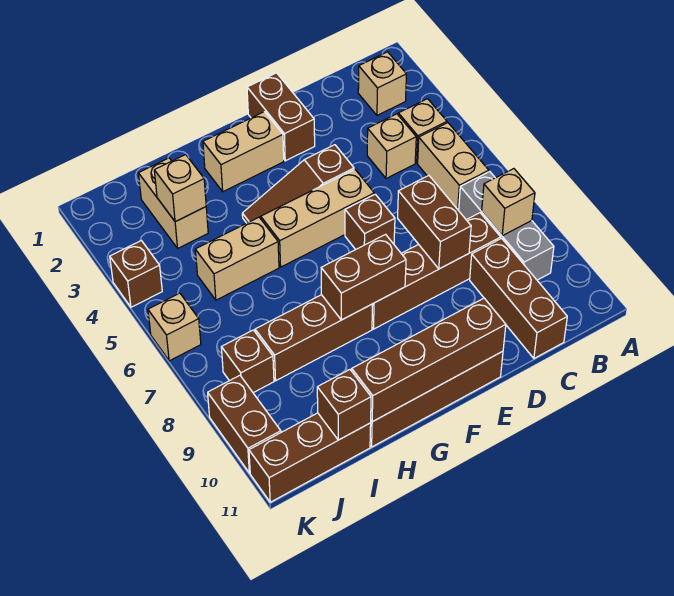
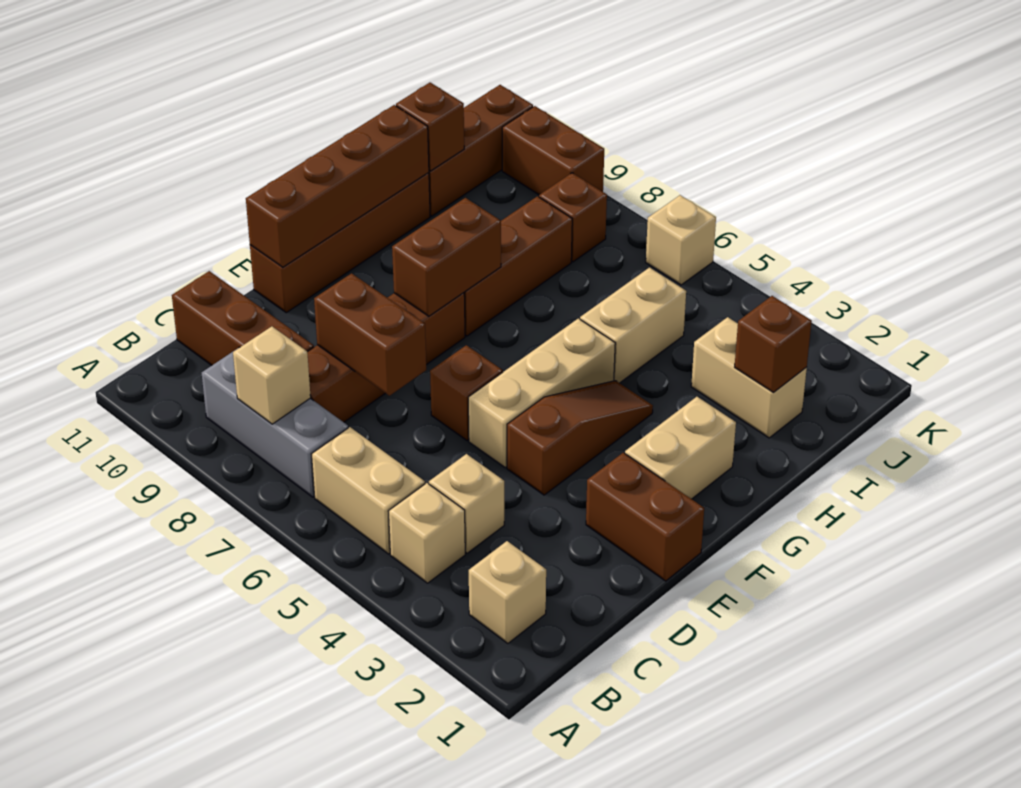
tan 1x1 brick [154,155,206,222] -> none
brown 1x1 brick [110,241,162,307] -> brown 1x1 brick moved to [735,296,812,392]

